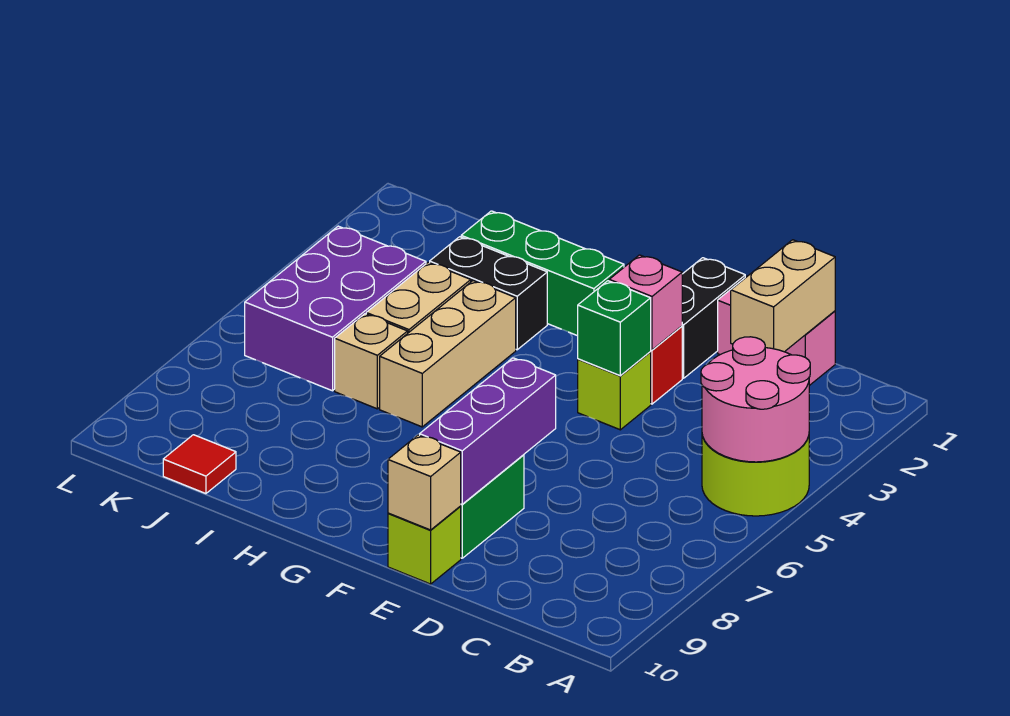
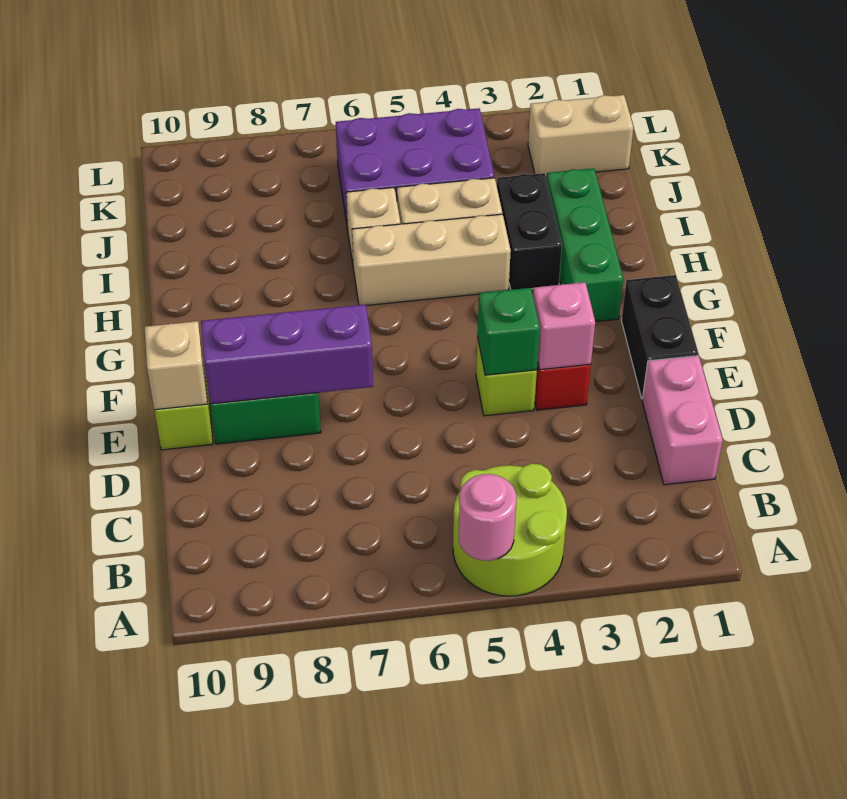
pink 2x2 round brick [701,337,810,462] -> pink 1x1 round brick [459,474,516,561]
tan 1x2 brick [731,240,835,352] -> tan 1x2 brick moved to [528,95,633,177]
black 1x2 brick [682,258,745,378] -> black 1x2 brick turned to [622,275,698,399]
red 1x1 tile [163,435,236,494] -> none

